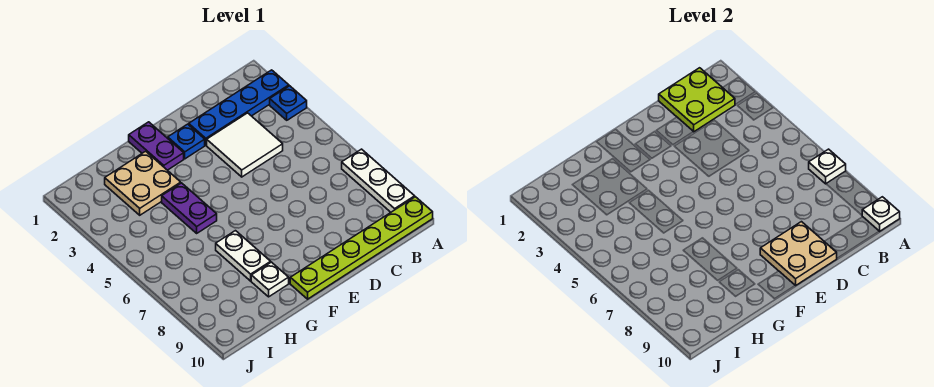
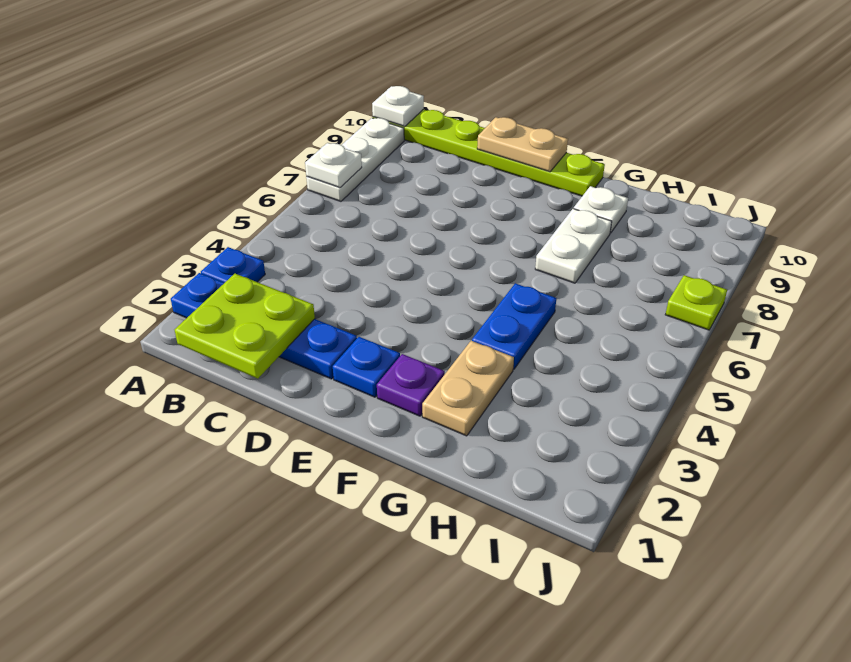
white 2x2 tile [207,113,283,177] -> none
tan 2x2 plate [760,222,837,286] -> tan 1x2 plate [477,117,568,172]
purple 1x2 plate [129,122,184,170] -> purple 1x1 plate [377,354,445,416]
tan 2x2 plate [105,151,181,215] -> tan 1x2 plate [422,341,514,436]
purple 1x2 plate [162,183,217,233] -> blue 1x2 plate [472,283,556,369]
none -> lime 1x1 plate [665,275,727,330]

